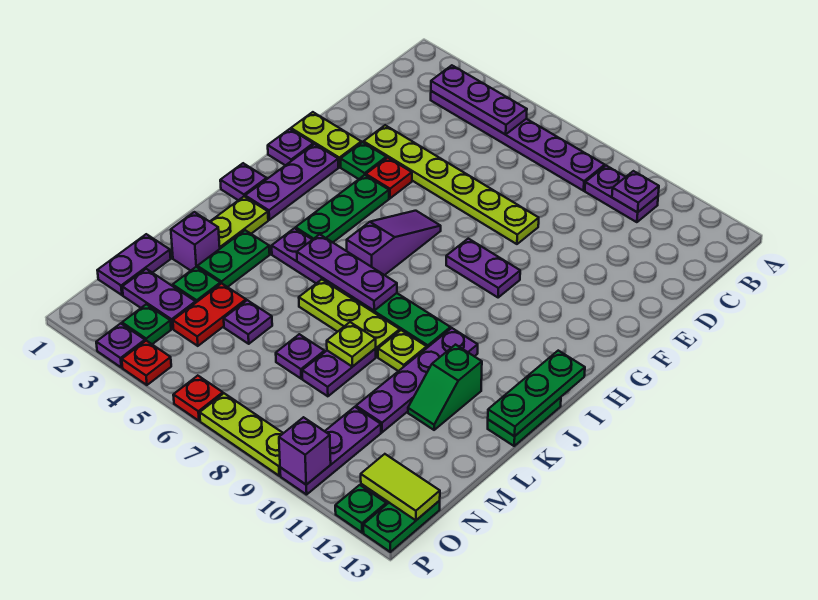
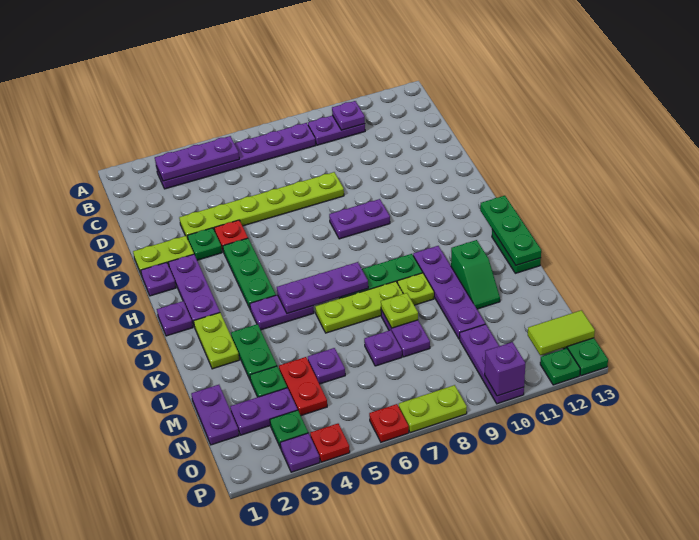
purple 1x3 slope [347,211,441,275] -> none
purple 1x1 brick [171,212,220,271] -> none
lime 1x3 plate [200,393,283,476] -> lime 1x2 plate [399,385,467,433]

